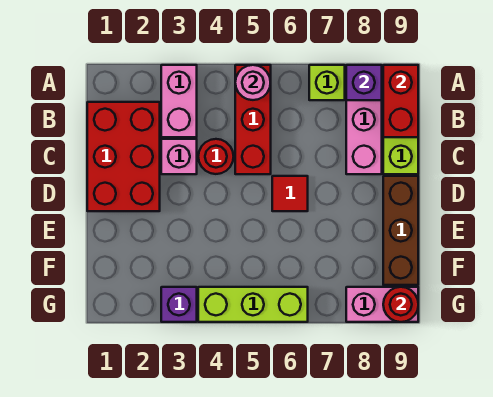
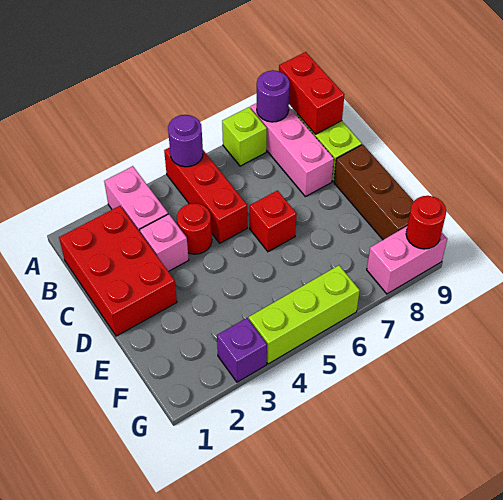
pink 1x1 round brick [235,65,271,100] -> purple 1x1 round brick [168,115,203,167]
purple 1x1 brick [346,65,382,100] -> purple 1x1 round brick [257,70,290,122]
red 1x1 tile [272,176,308,211] -> red 1x1 brick [250,191,297,252]

